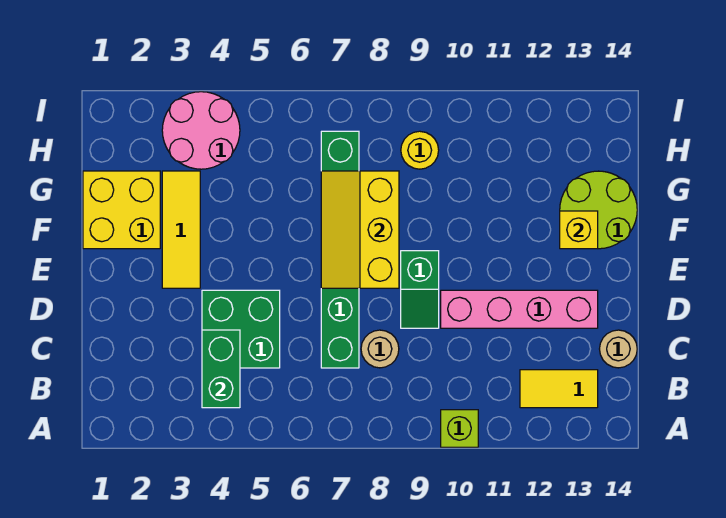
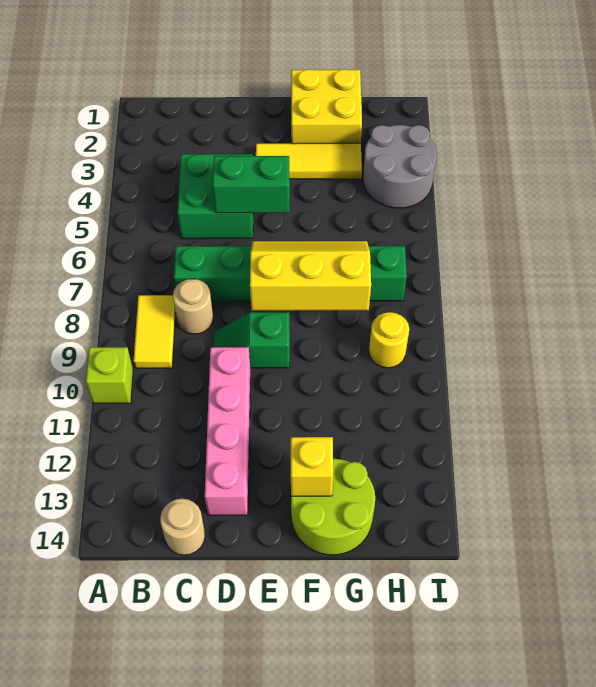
green 1x2 brick [202,330,240,408] -> green 1x2 brick moved to [213,156,290,213]
yellow 1x2 tile [520,370,598,408] -> yellow 1x2 tile moved to [133,295,176,368]
pink 2x2 round brick [162,92,240,169] -> grey 2x2 round brick [363,125,437,208]

